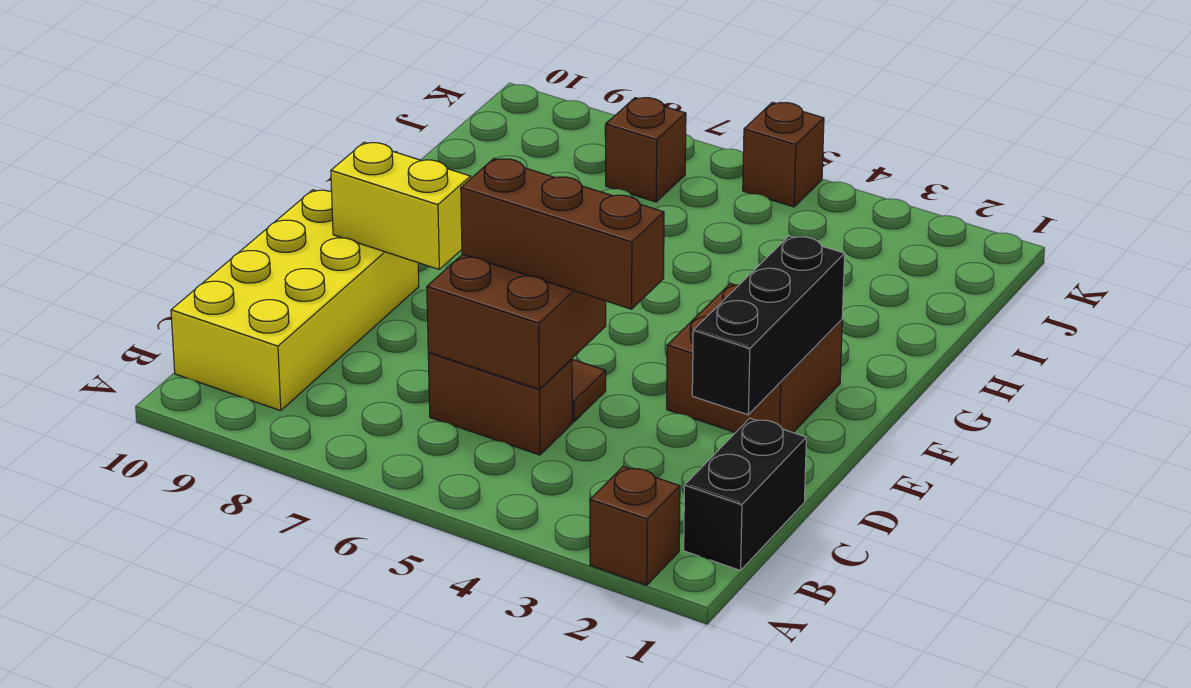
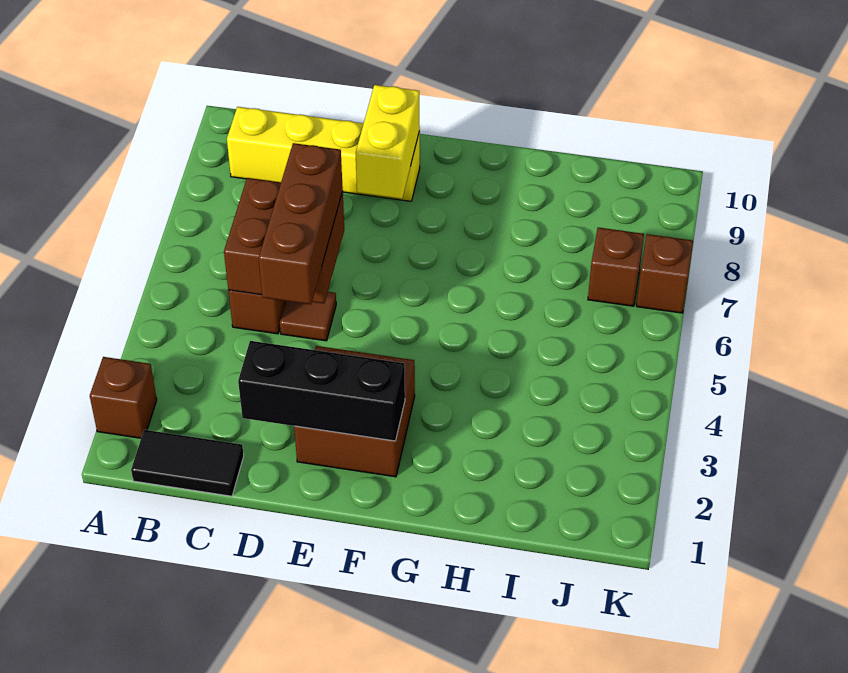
black 1x2 brick [684,418,806,571] -> black 1x2 tile [131,430,244,496]
yellow 2x4 brick [171,190,419,411] -> yellow 1x4 brick [227,107,420,201]
brown 1x1 brick [743,102,824,207] -> brown 1x1 brick moved to [636,234,693,313]

